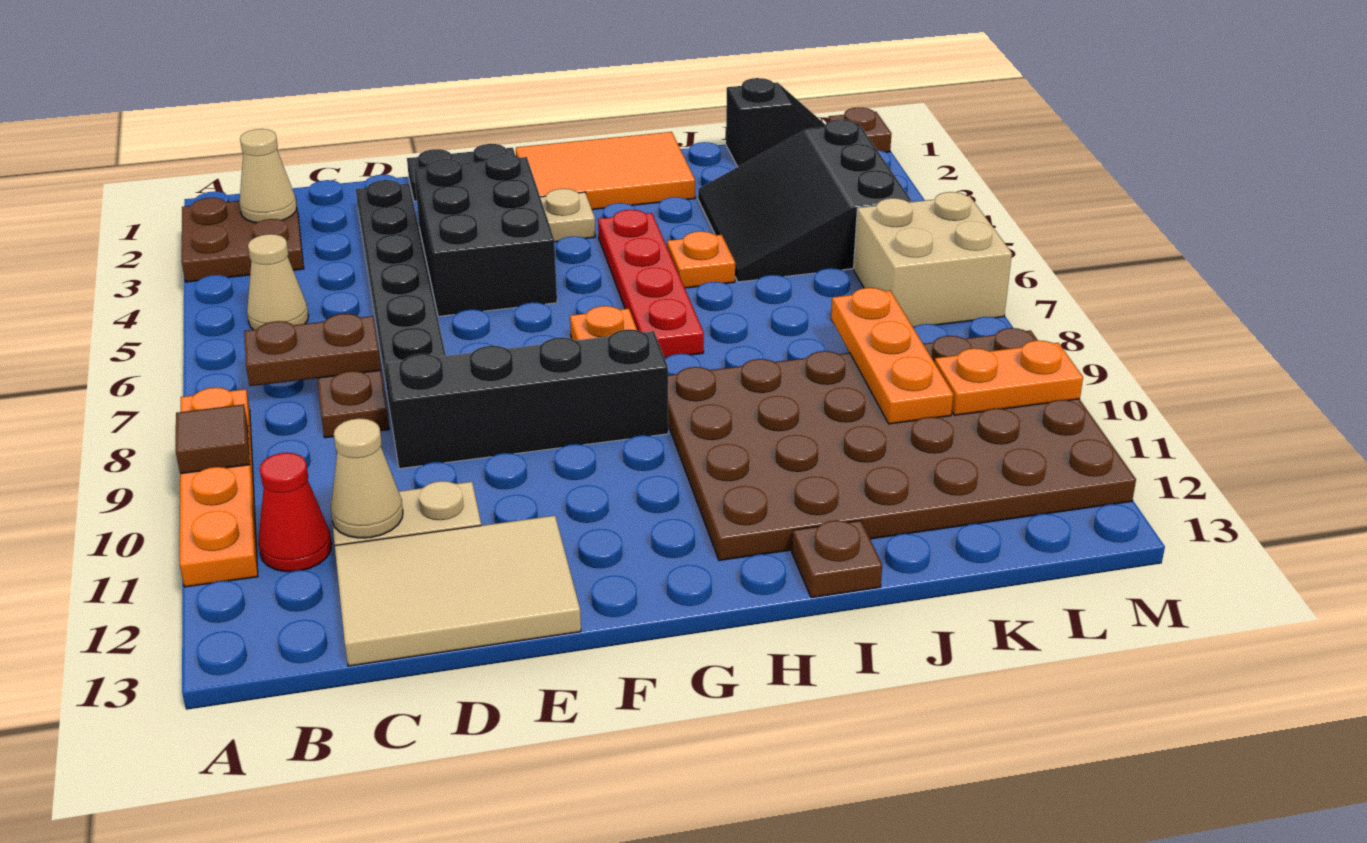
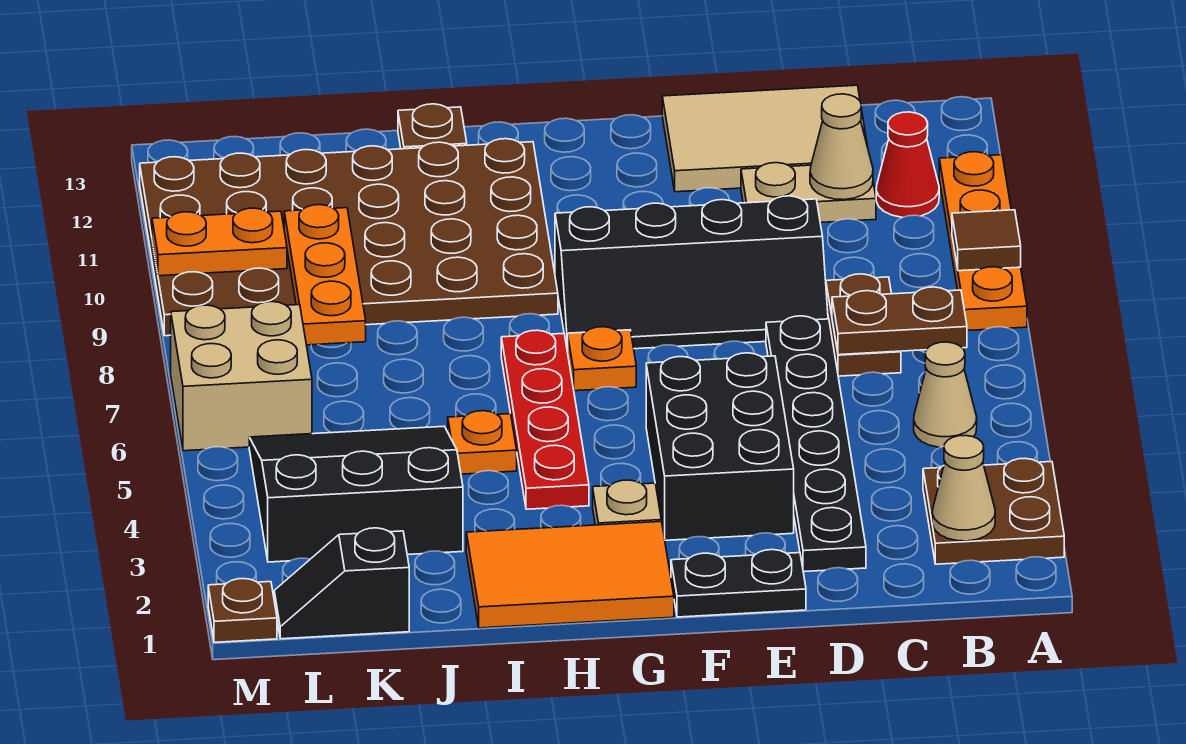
black 3x3 slope [698,119,912,282] -> black 3x3 slope turned to [249,426,463,562]

